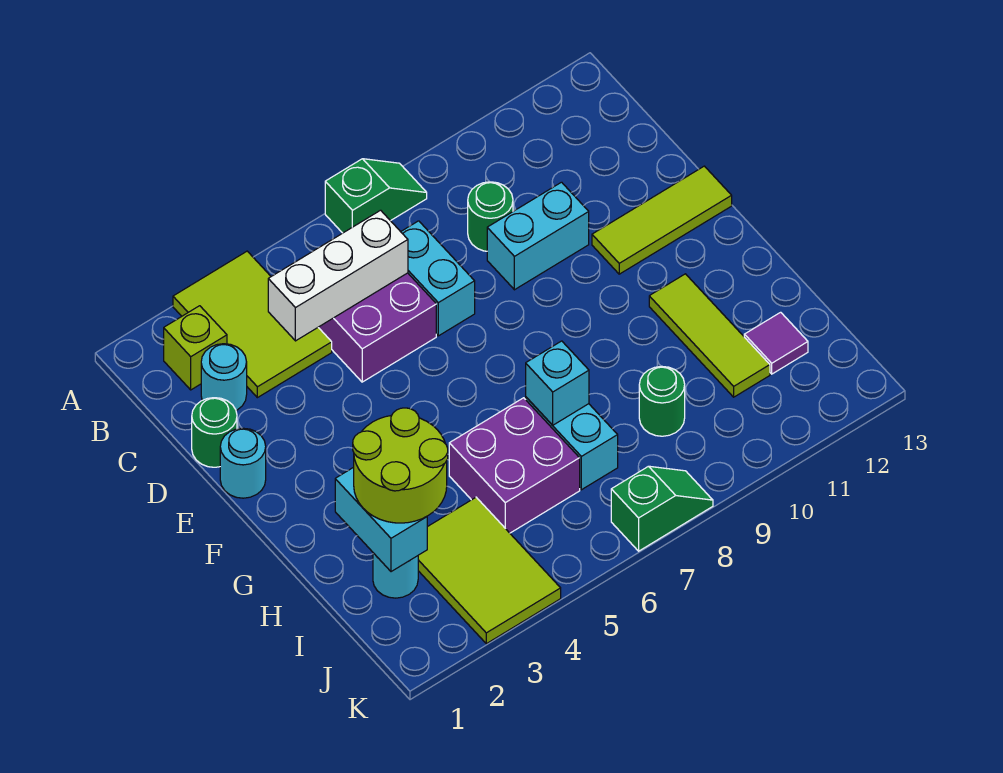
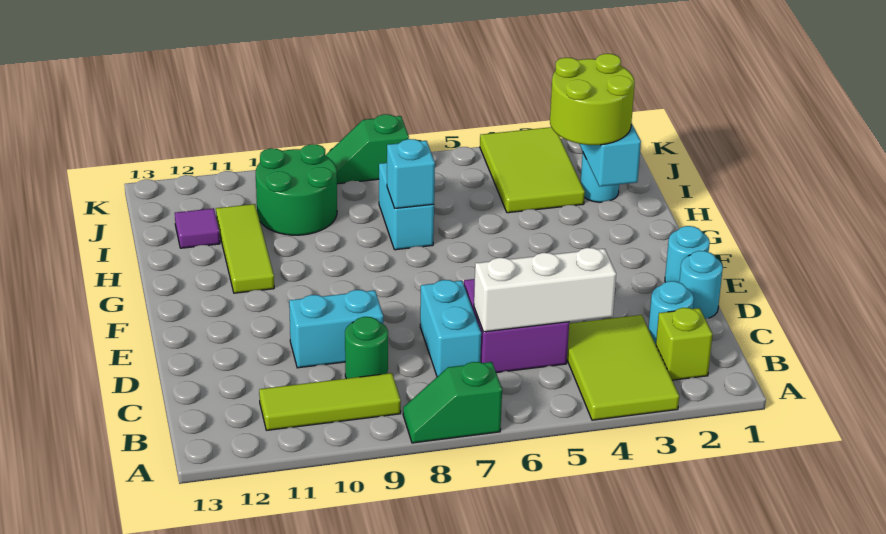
green 1x1 round brick [192,398,237,467] -> cyan 1x1 round brick [679,251,723,319]
lime 1x3 tile [592,166,732,274] -> lime 1x3 tile moved to [259,373,401,430]
purple 2x2 brick [449,398,580,533] -> none
green 1x1 round brick [639,366,685,436] -> green 2x2 round brick [256,144,337,235]

